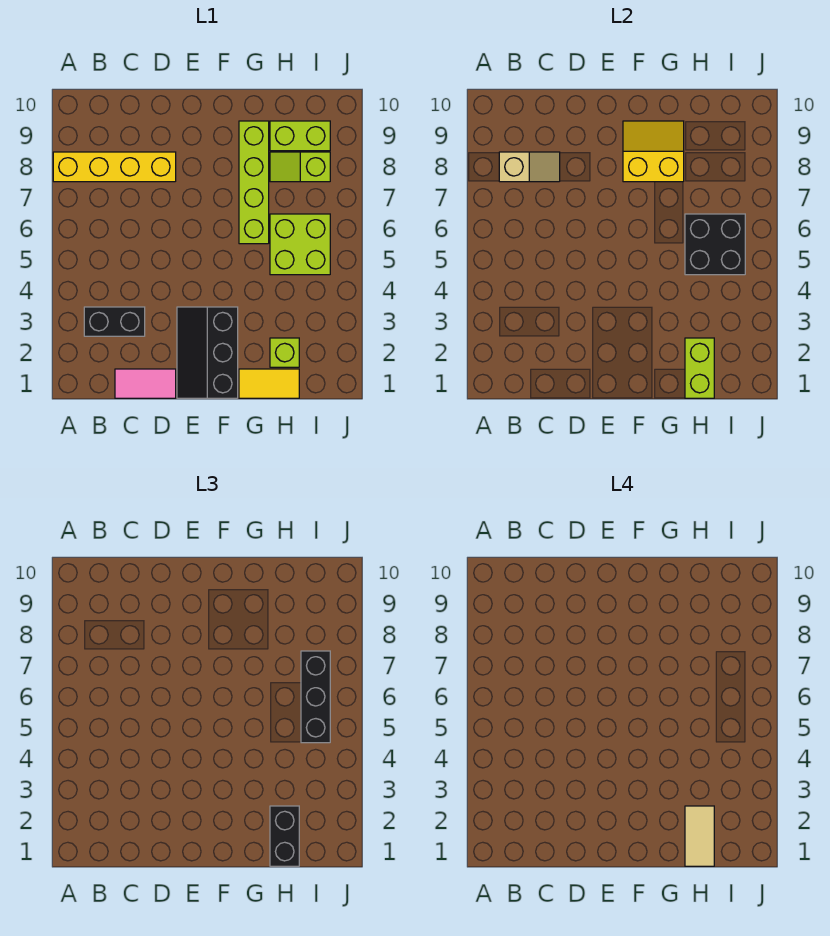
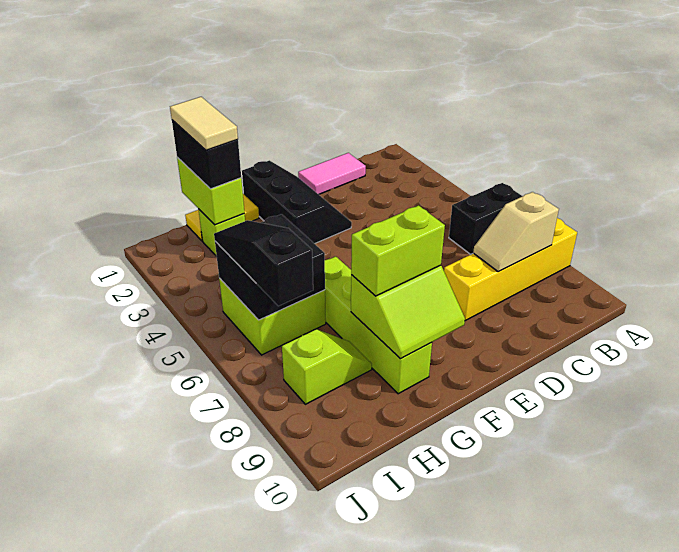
black 1x2 brick [84,307,145,336] -> black 1x2 brick moved to [449,183,522,255]
yellow 2x2 slope [623,121,684,182] -> lime 2x2 slope [351,265,465,359]
lime 1x2 brick [270,121,330,151] -> lime 1x2 brick moved to [351,205,445,296]
black 1x3 brick [301,651,330,743] -> black 1x3 slope [214,220,313,306]

